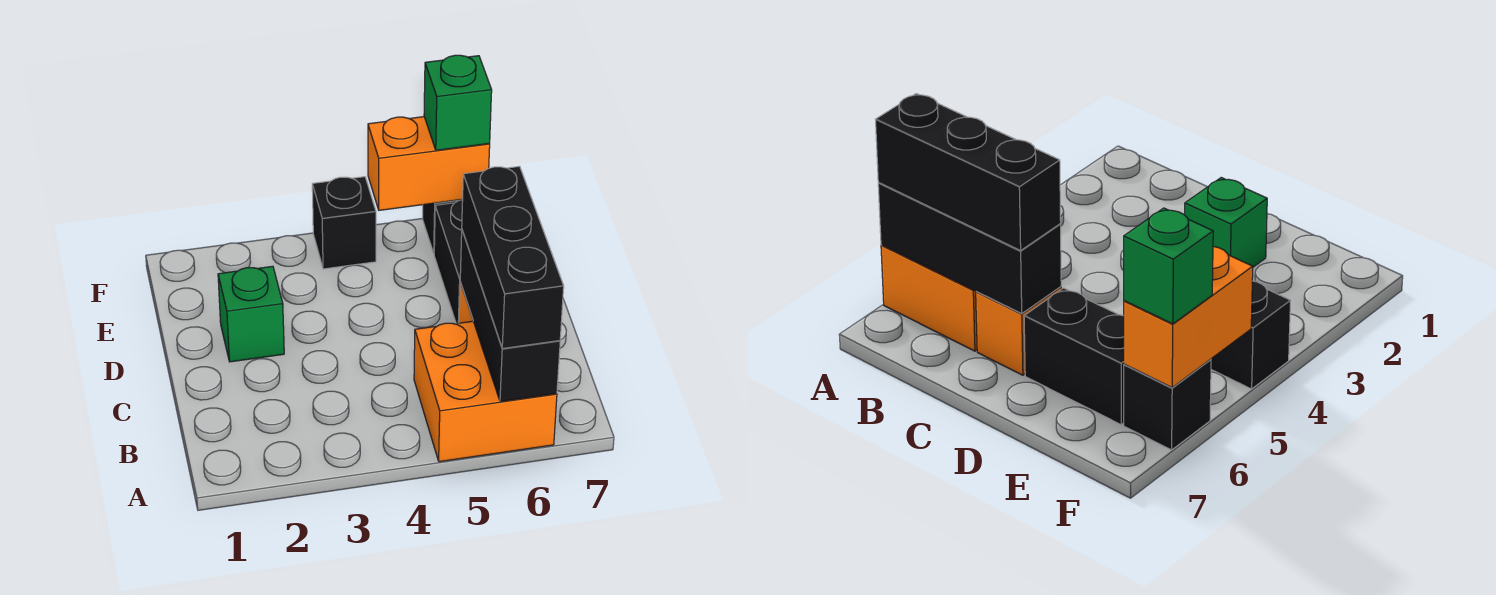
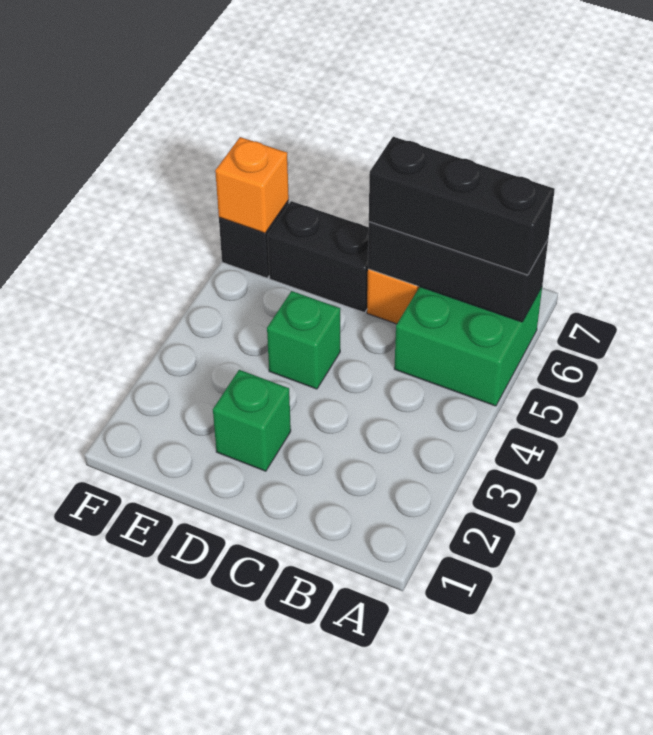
orange 2x2 brick [414,321,557,462] -> green 2x2 brick [394,287,542,406]
black 1x1 brick [312,177,376,269] -> none
orange 1x2 brick [368,117,490,210] -> orange 1x1 brick [215,137,289,233]
green 1x1 brick [424,55,492,150] -> green 1x1 brick moved to [267,291,340,389]

